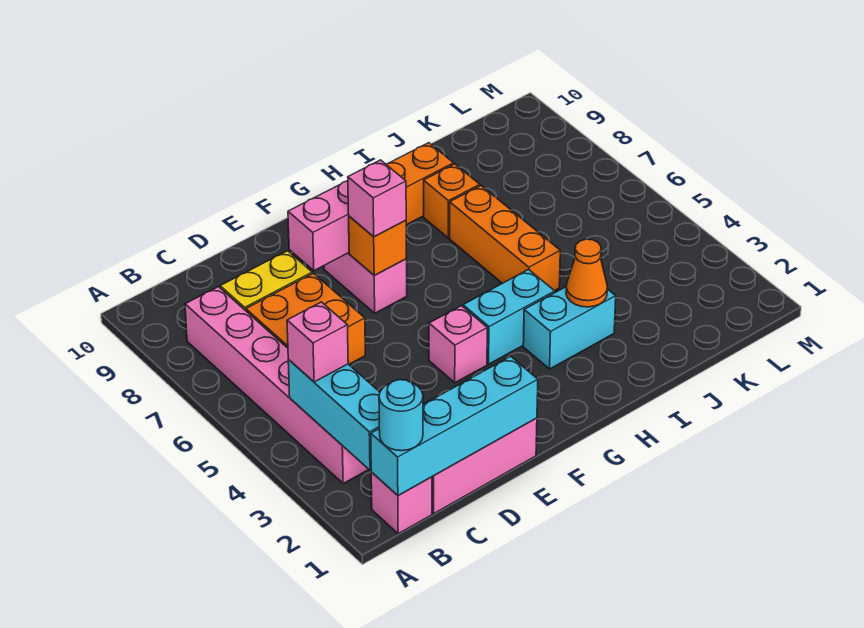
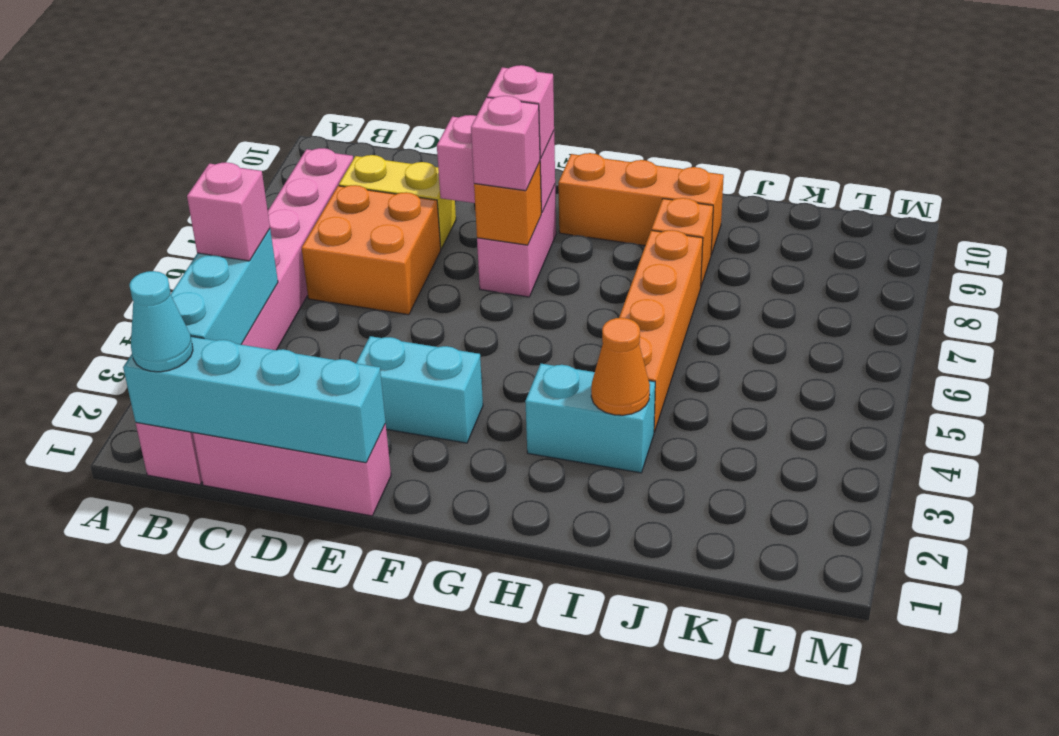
cyan 1x1 round brick [379,380,423,451] -> cyan 1x1 cone [129,271,193,372]
pink 1x1 brick [429,306,487,383] -> pink 1x1 brick moved to [487,65,554,159]
cyan 1x2 brick [463,269,555,364] -> cyan 1x2 brick moved to [356,336,483,443]
orange 1x3 brick [450,186,560,291] -> orange 1x4 brick [619,230,703,432]

